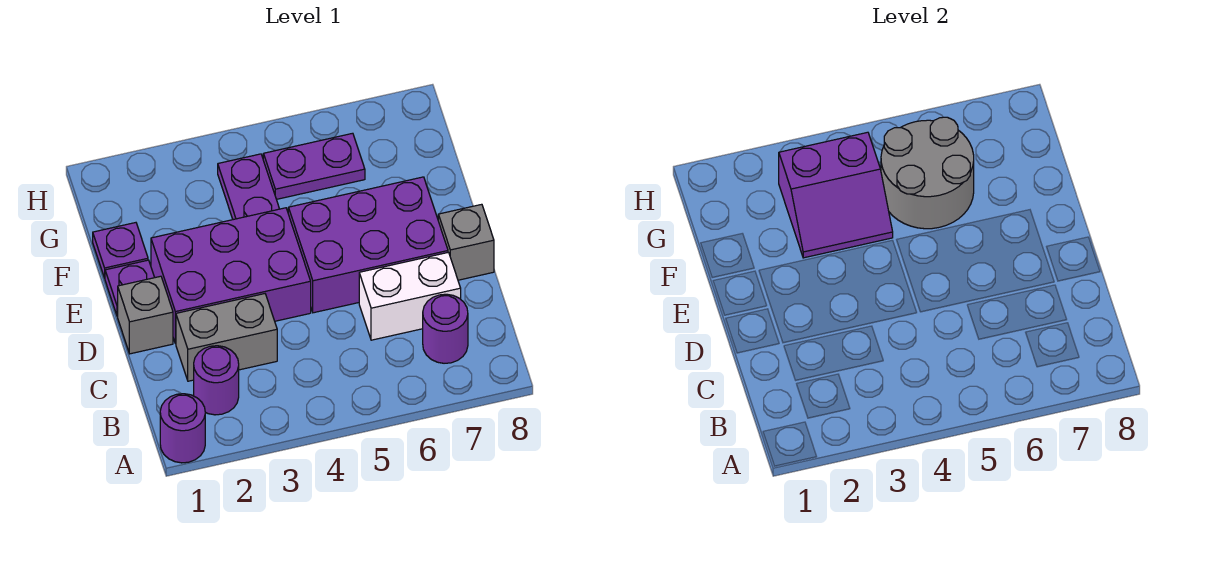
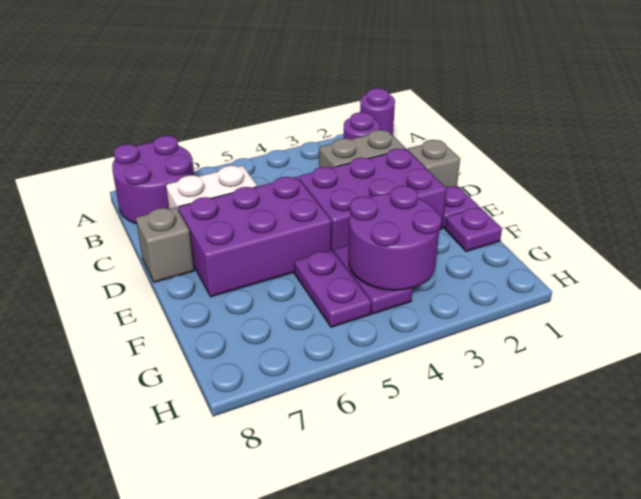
purple 1x1 round brick [423,294,468,363] -> purple 2x2 round brick [112,136,194,224]
purple 2x2 slope [779,132,893,258] -> purple 2x2 round brick [349,186,441,290]
grey 2x2 round brick [881,117,974,229] -> none
purple 1x2 plate [263,133,365,199] -> purple 1x2 plate turned to [294,250,371,327]

